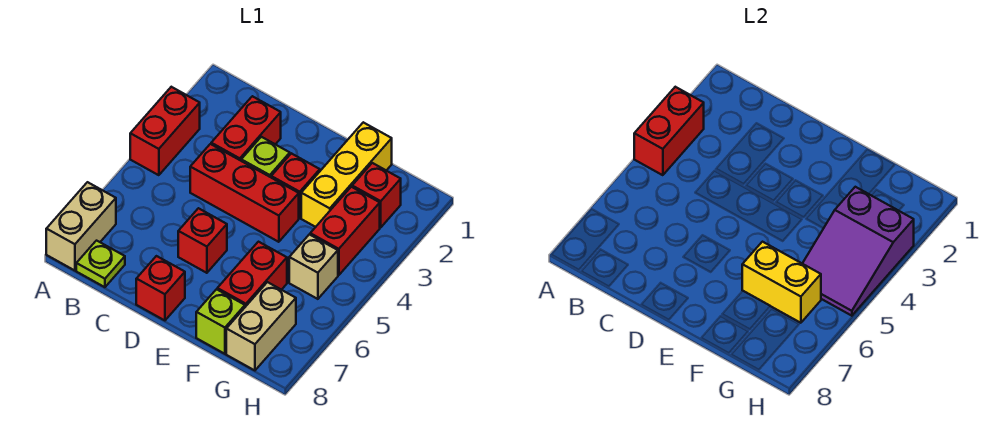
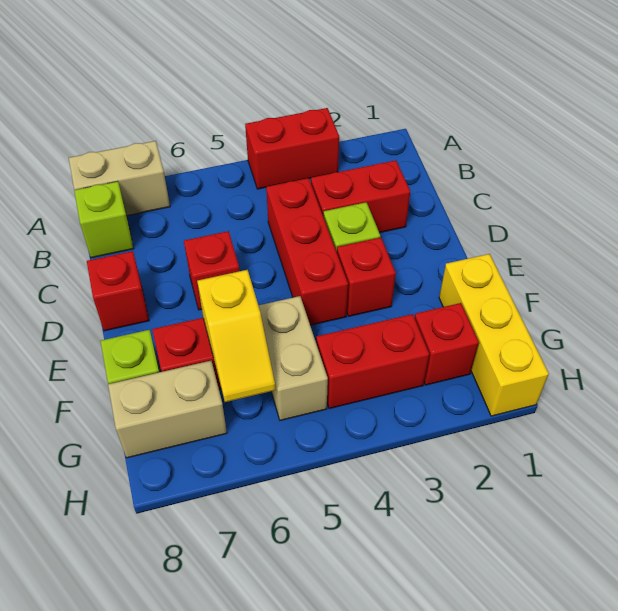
red 1x2 brick [634,87,704,175] -> none
lime 1x1 plate [76,241,125,287] -> lime 1x1 brick [74,181,134,258]
yellow 1x3 brick [301,122,392,227] -> yellow 1x3 brick turned to [439,254,549,416]
yellow 1x2 brick [742,242,821,323] -> yellow 1x2 slope [197,270,275,402]
purple 2x3 slope [802,187,914,316] -> none
tan 1x1 brick [289,234,338,299] -> tan 1x2 brick [259,296,328,420]

